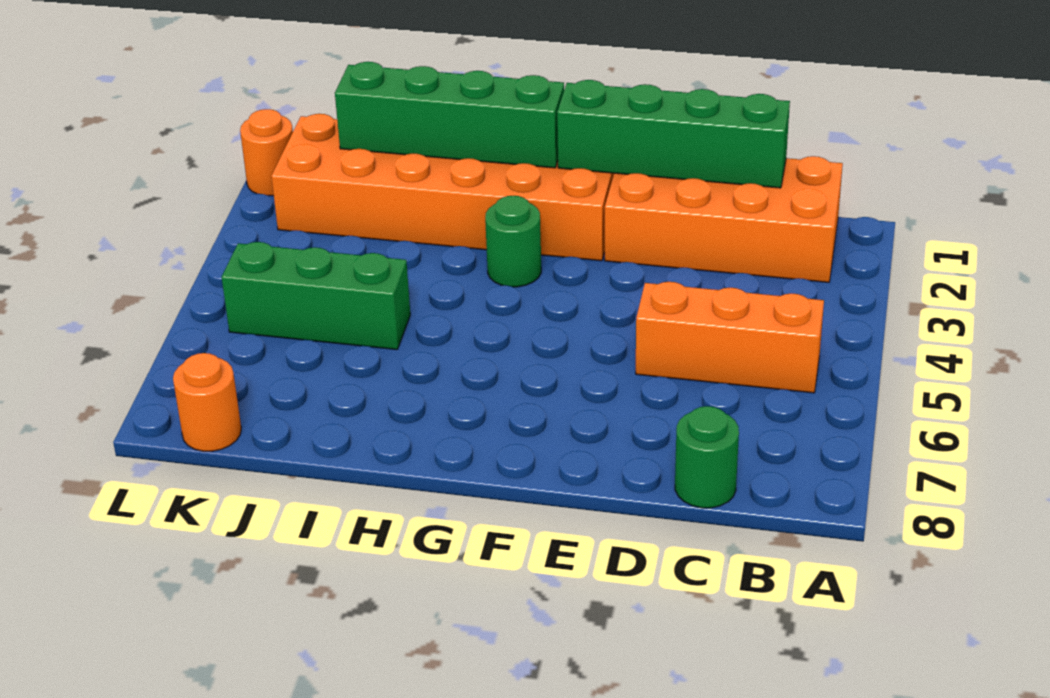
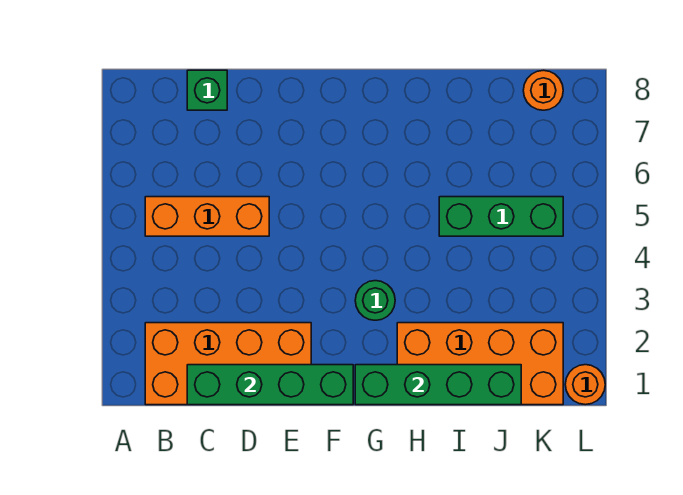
green 1x1 round brick [675,406,739,508] -> green 1x1 brick [187,70,227,110]
orange 2x6 brick [271,114,614,261] -> orange 2x4 brick [397,323,563,405]

